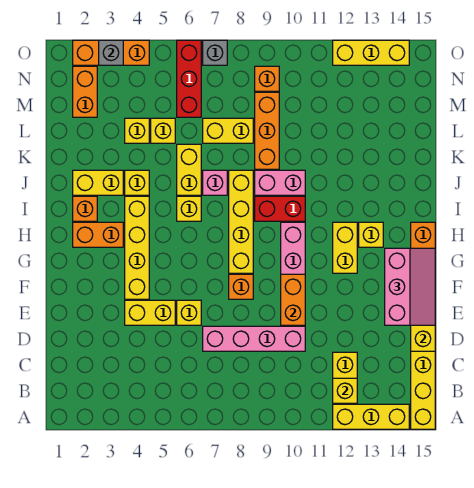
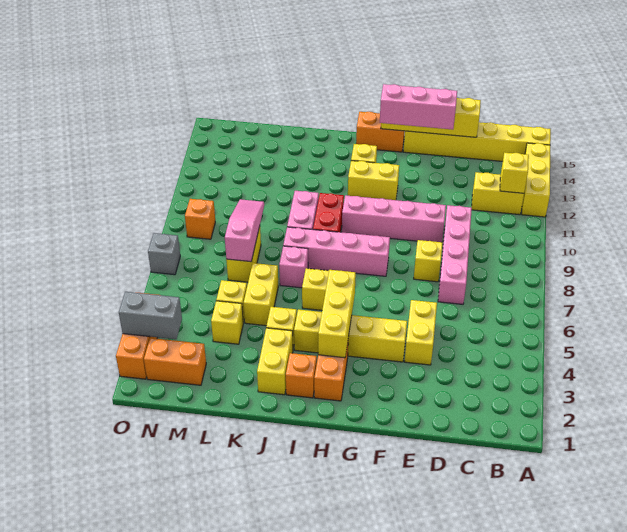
yellow 1x1 brick [177,300,201,325] -> yellow 1x1 brick moved to [414,240,442,282]
orange 1x2 brick [281,274,305,325] -> none
orange 1x1 brick [229,274,253,299] -> none
yellow 1x4 brick [229,170,253,273] -> pink 1x4 brick [283,227,390,276]
yellow 1x2 brick [177,144,201,195] -> yellow 1x2 brick turned to [244,263,278,326]
orange 1x3 brick [255,92,279,169] -> none
none -> pink 1x3 slope [225,199,264,262]
red 1x3 brick [177,40,201,117] -> none
grey 1x1 brick [99,40,123,65] -> grey 1x2 brick [119,292,182,339]
yellow 1x3 brick [333,40,409,65] -> yellow 1x3 brick moved to [318,270,356,358]

